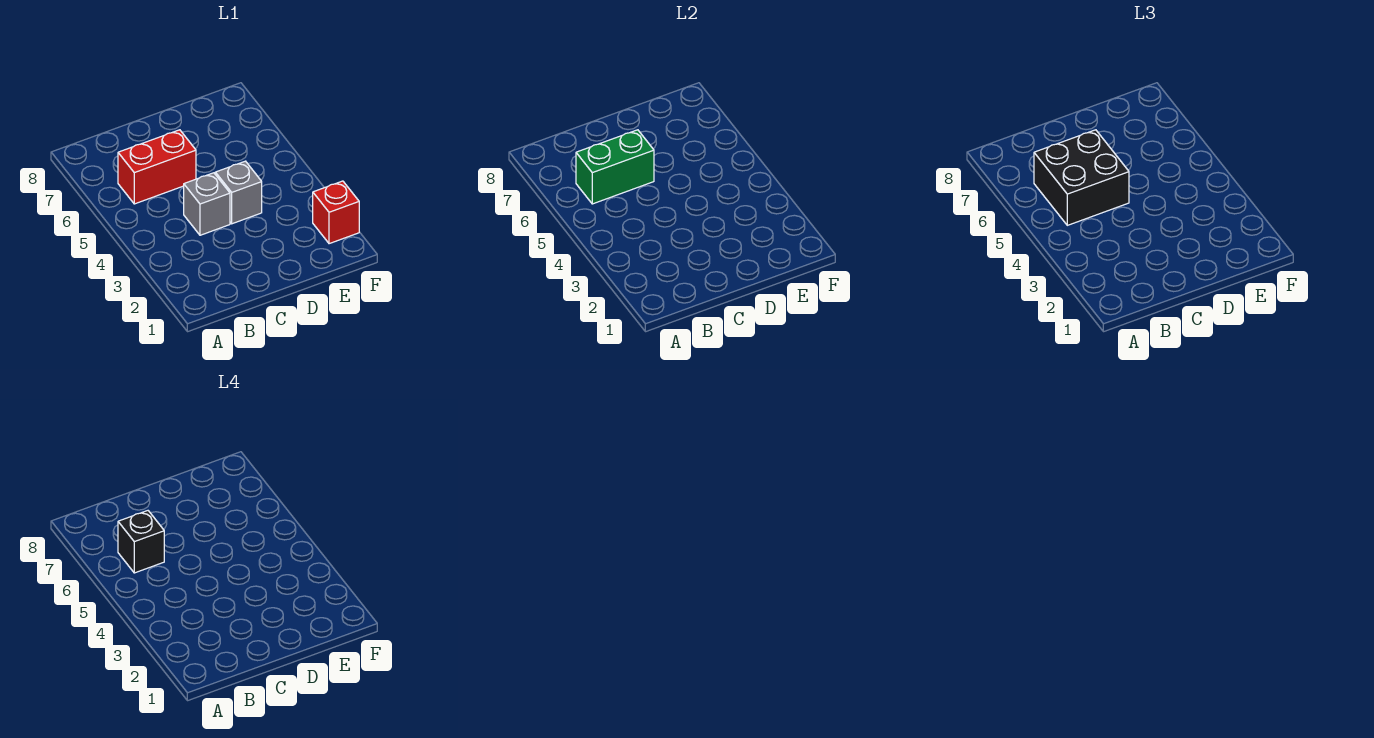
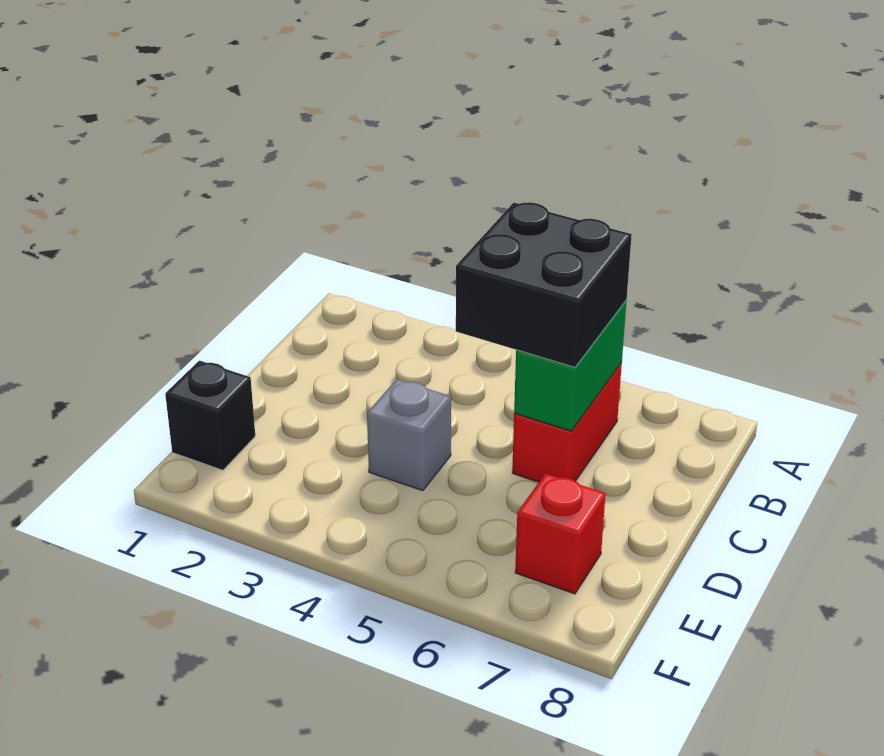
black 1x1 brick [118,511,164,573] -> black 1x1 brick moved to [165,361,255,470]
grey 1x1 brick [184,173,230,235] -> none
red 1x1 brick [313,181,359,244] -> red 1x1 brick moved to [515,474,606,594]

